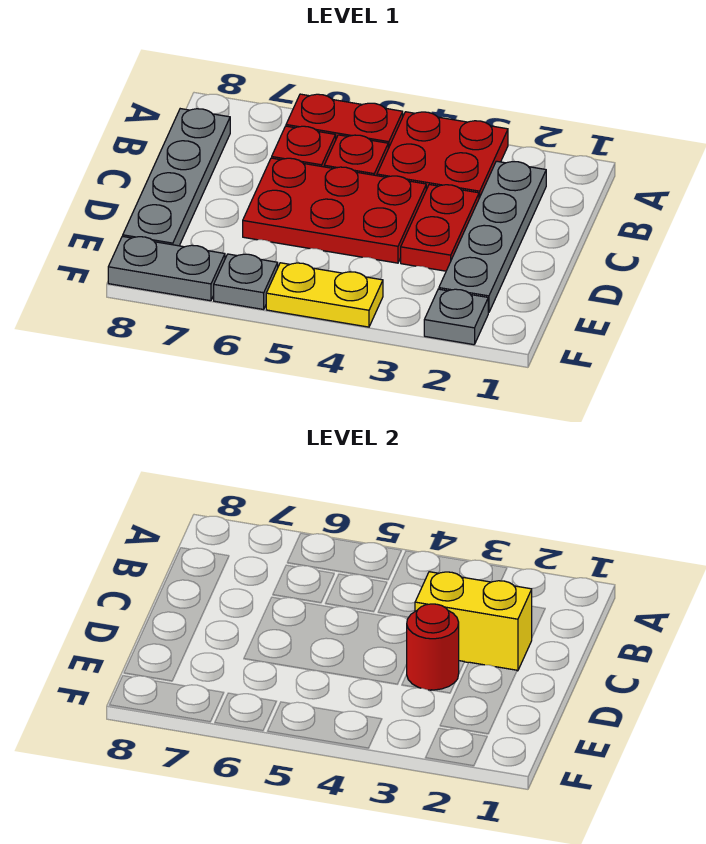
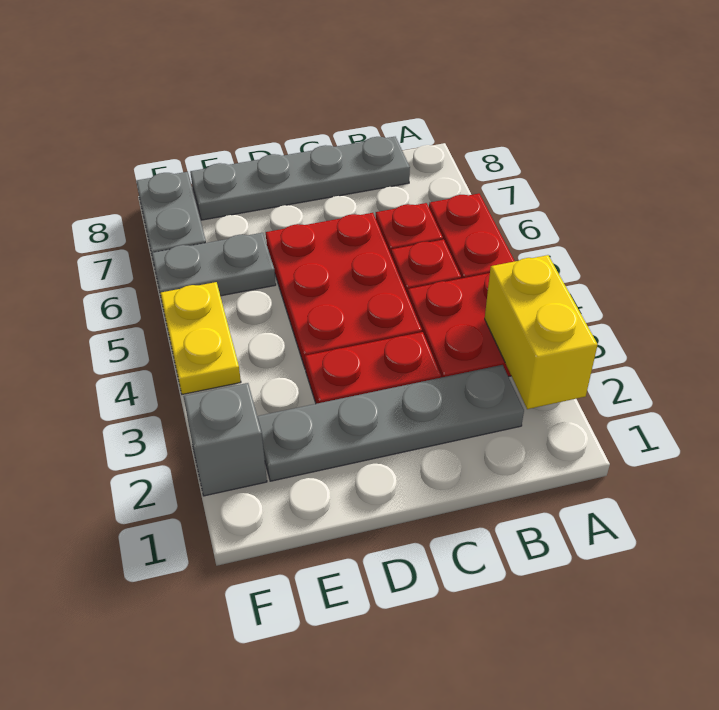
yellow 1x2 brick [415,572,532,671] -> yellow 1x2 brick moved to [485,255,598,409]
red 1x1 round brick [407,604,459,690] -> none
grey 1x1 plate [424,289,488,345] -> grey 1x1 brick [183,383,267,496]
grey 1x1 plate [214,254,278,309] -> grey 1x2 plate [152,233,276,296]

